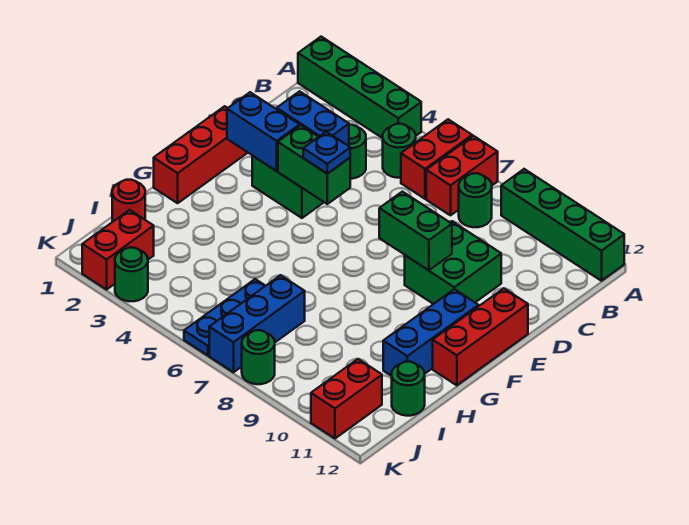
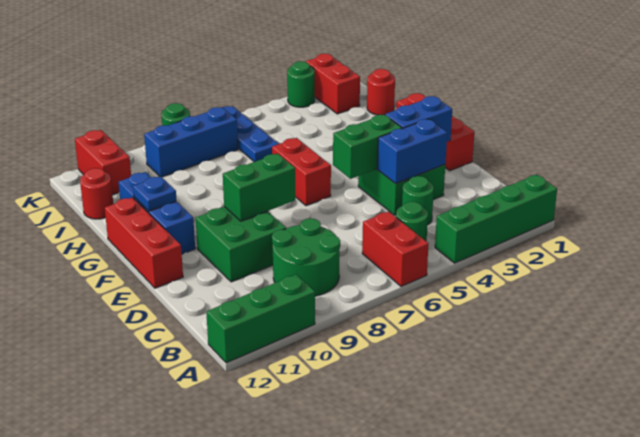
red 1x2 brick [426,136,498,215] -> red 1x2 brick moved to [272,138,331,206]
green 1x4 brick [501,169,624,281] -> green 1x3 brick [206,274,315,363]
green 1x1 round brick [459,173,492,227] -> green 2x2 round brick [272,218,340,296]
blue 1x1 plate [303,132,350,174] -> blue 1x1 plate moved to [133,176,177,211]
blue 1x3 brick [209,275,305,372] -> blue 1x3 brick turned to [144,107,238,177]
green 1x1 round brick [392,362,425,416] -> red 1x1 round brick [80,168,113,219]

